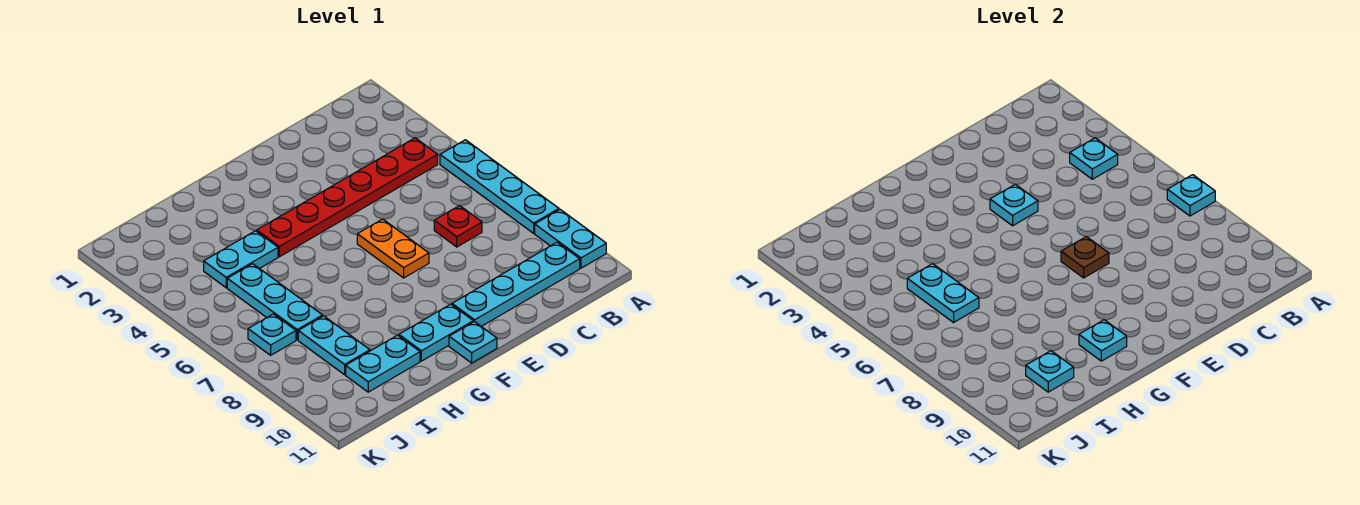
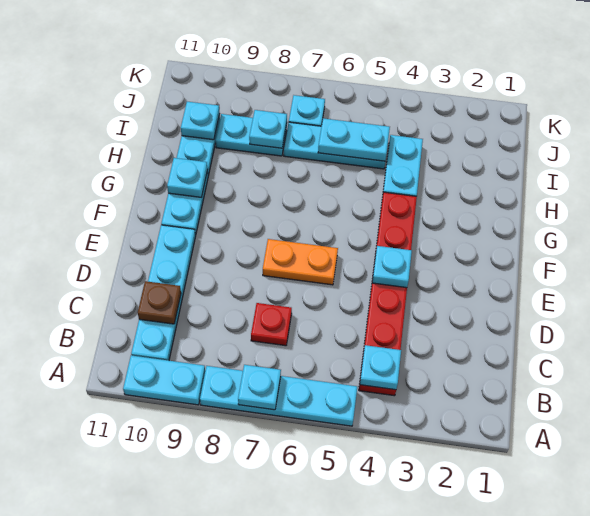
brown 1x1 plate [1061,237,1109,278] -> brown 1x1 plate moved to [138,281,181,324]
cyan 1x1 plate [449,322,497,363] -> cyan 1x1 plate moved to [249,110,287,148]

